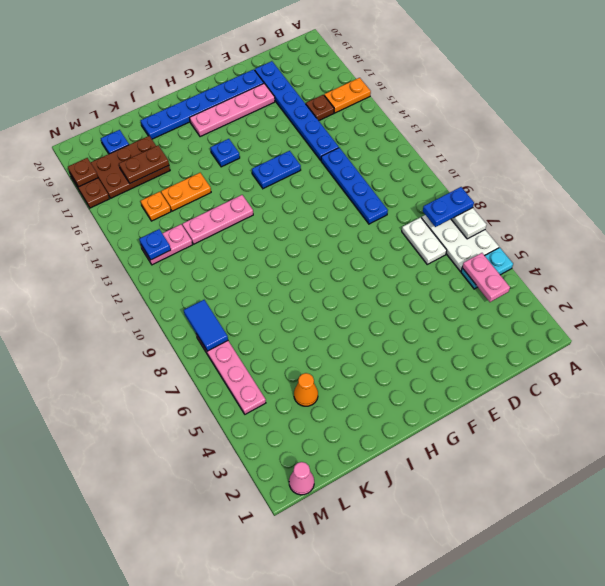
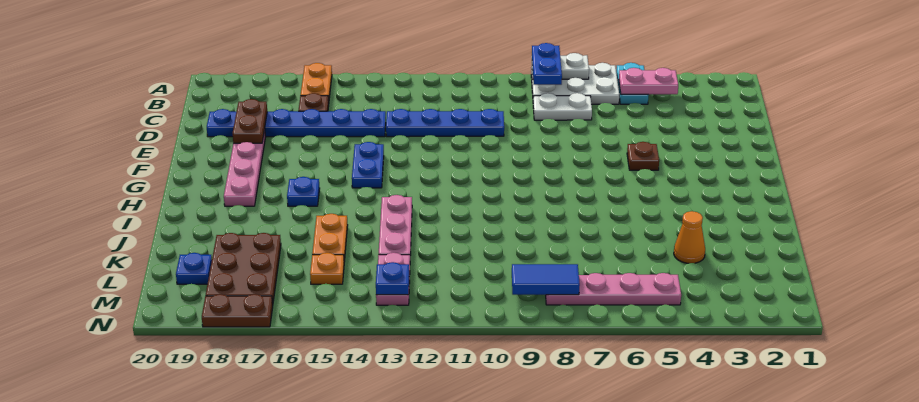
blue 1x6 plate [140,69,264,139] -> none
brown 1x2 plate [119,145,169,183] -> brown 1x2 plate moved to [233,99,267,143]
pink 1x1 cone [289,462,314,495] -> none
brown 1x1 plate [68,158,98,187] -> brown 1x1 plate moved to [627,142,659,170]

